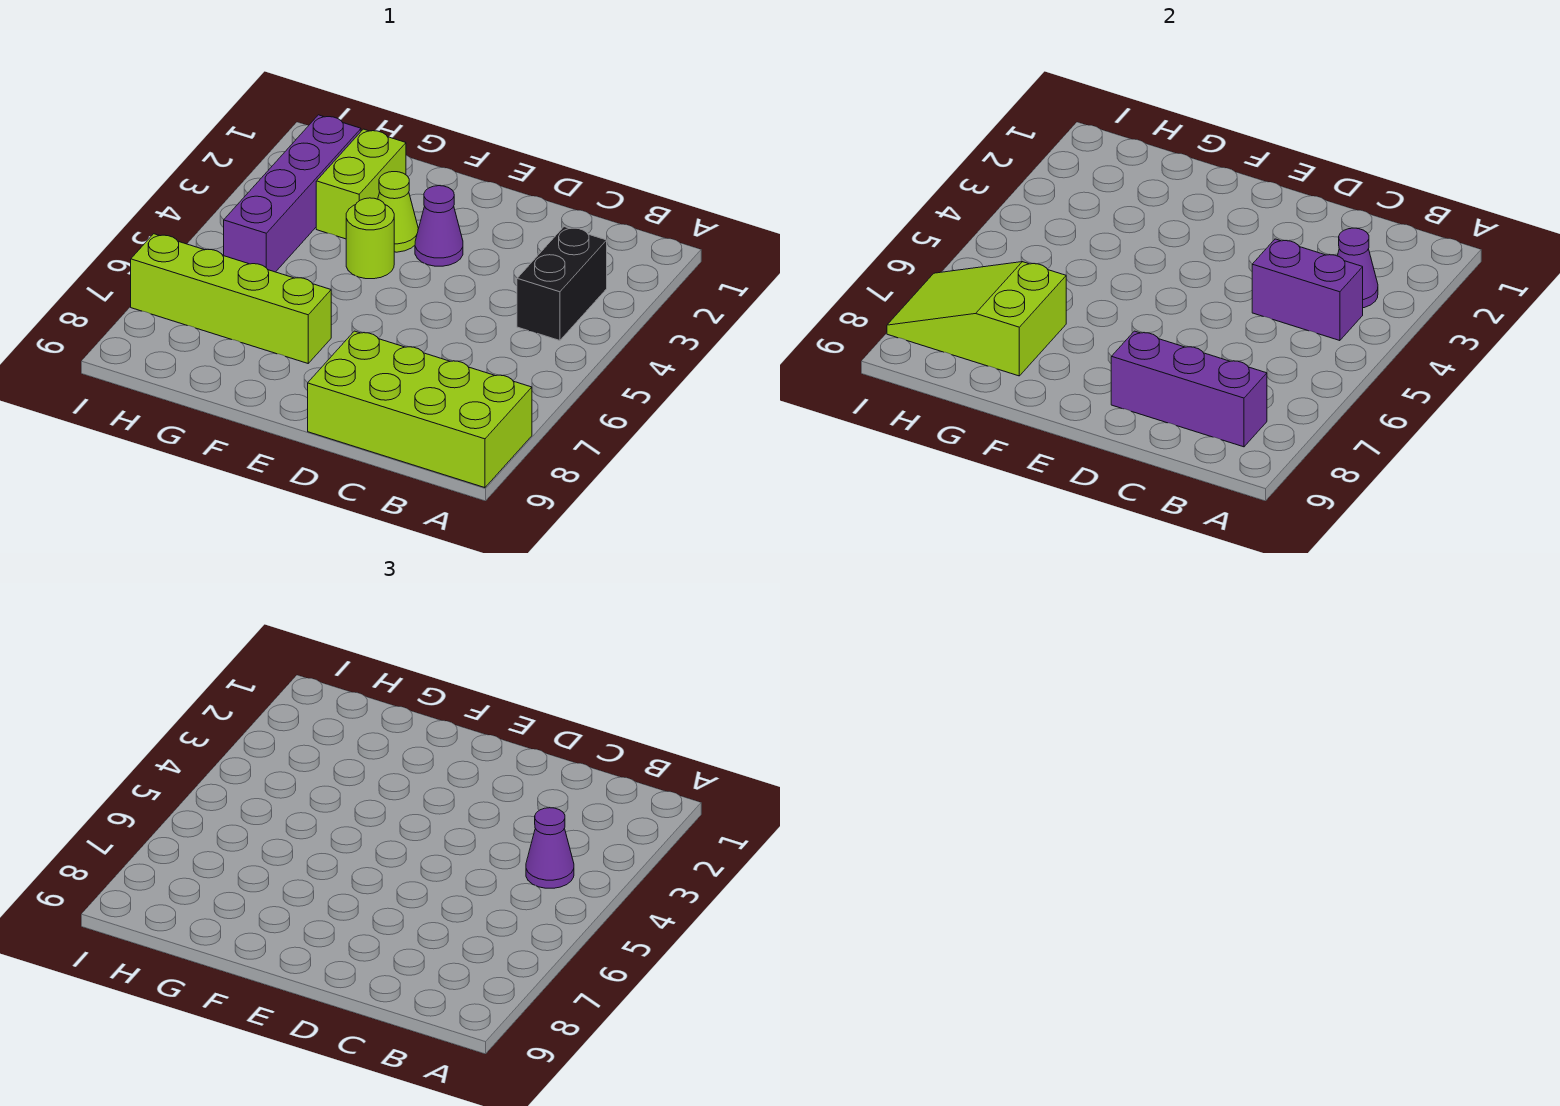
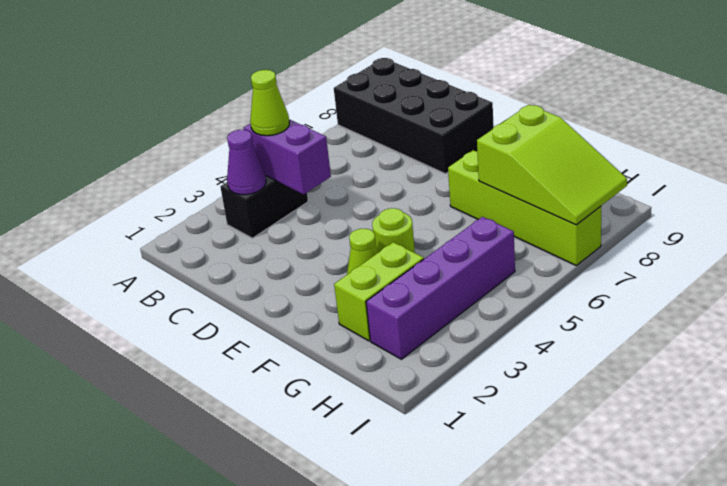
lime 2x4 brick [308,331,532,488] -> black 2x4 brick [334,58,494,174]
purple 1x1 cone [526,808,574,888] -> lime 1x1 cone [250,70,289,136]
purple 1x3 brick [1111,331,1267,447] -> none
purple 1x1 cone [415,186,463,266] -> none

